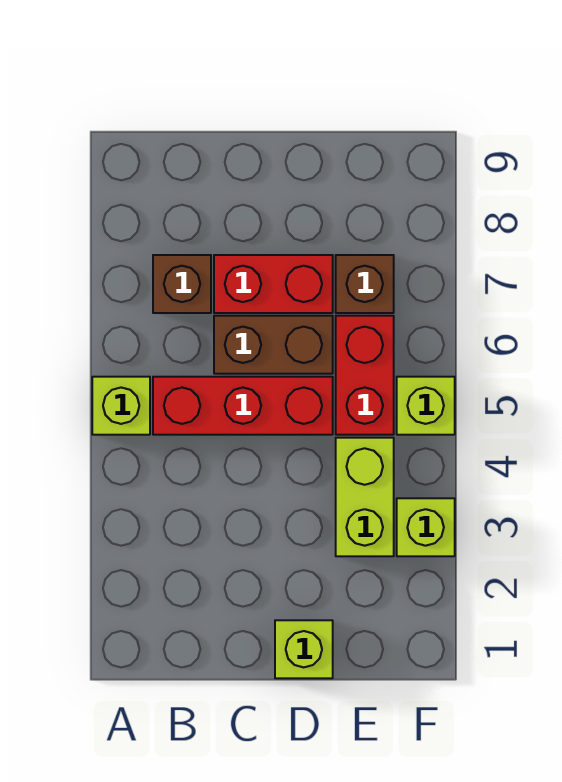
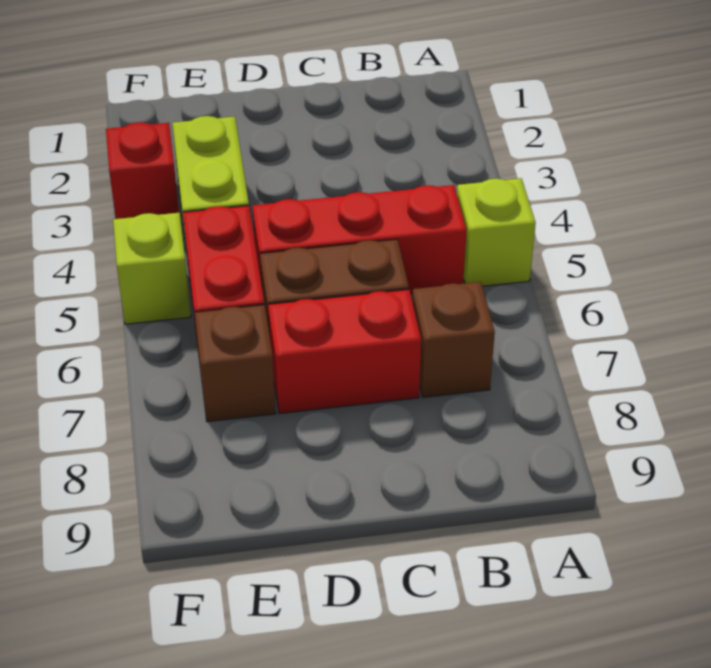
lime 1x1 brick [275,620,333,678] -> none
lime 1x1 brick [397,498,455,556] -> red 1x1 brick [106,122,179,219]

